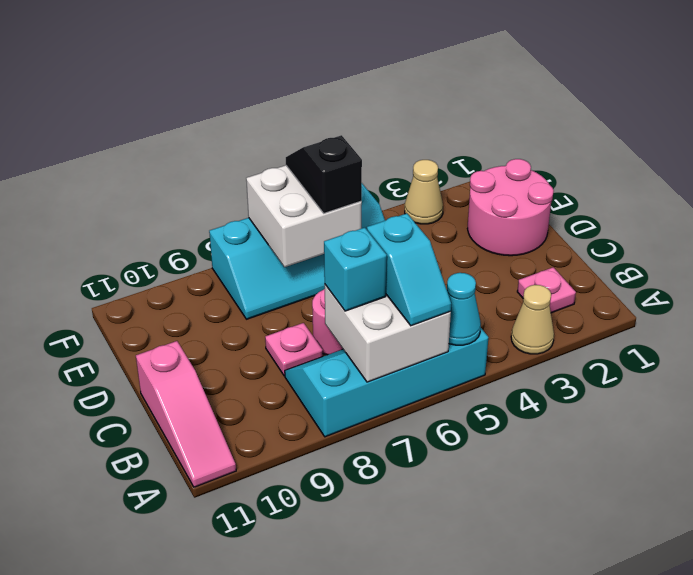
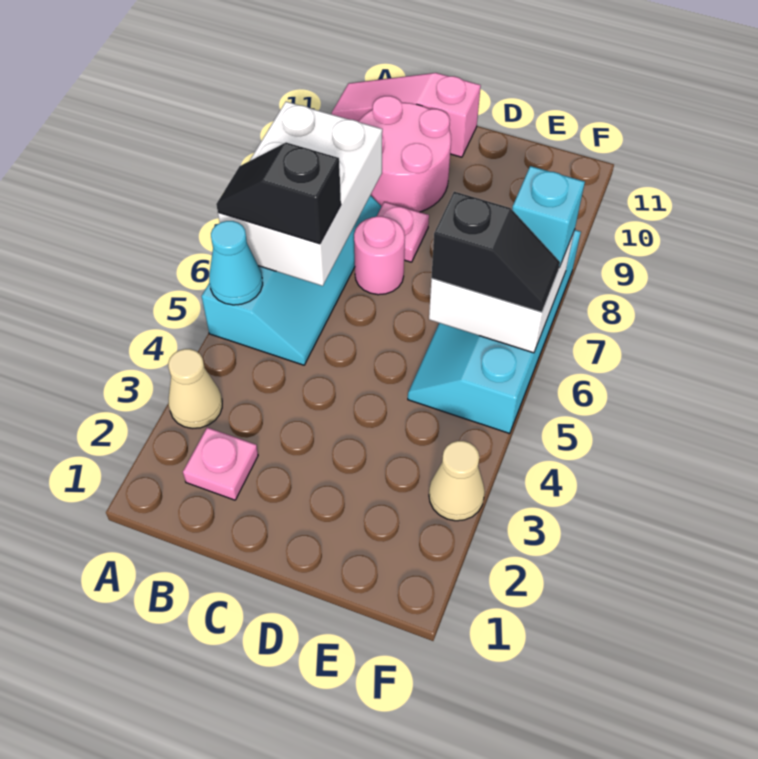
white 2x2 brick [325,285,451,382] -> white 2x3 brick [218,102,382,286]
cyan 1x2 slope [367,213,451,326] -> black 1x2 slope [216,142,341,244]
cyan 1x1 brick [324,228,387,311] -> cyan 1x1 brick moved to [512,166,585,268]
pink 2x2 round brick [467,159,554,256] -> pink 2x2 round brick moved to [359,96,451,212]

